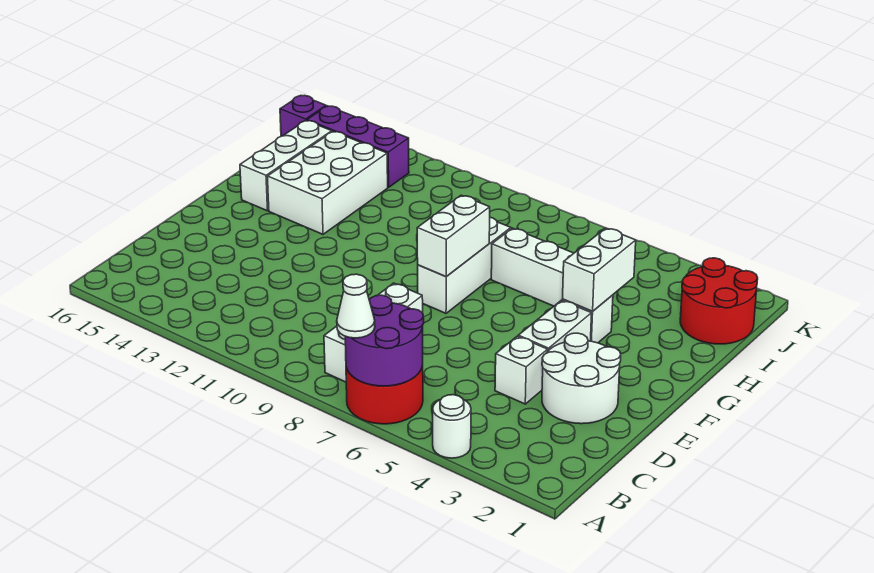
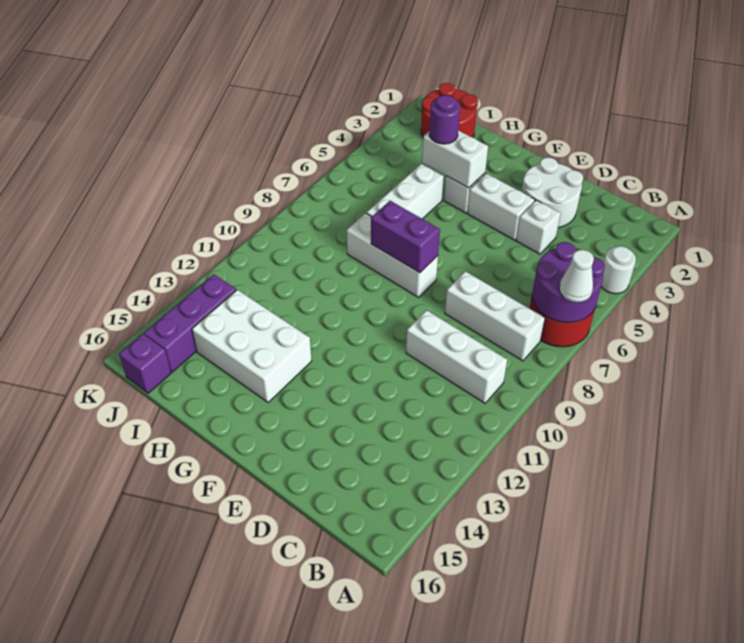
white 1x2 brick [417,195,490,277] -> purple 1x2 brick [371,201,440,273]
white 1x3 brick [240,121,332,211] -> white 1x3 brick moved to [406,310,507,403]
none -> purple 1x1 round brick [429,95,460,144]

